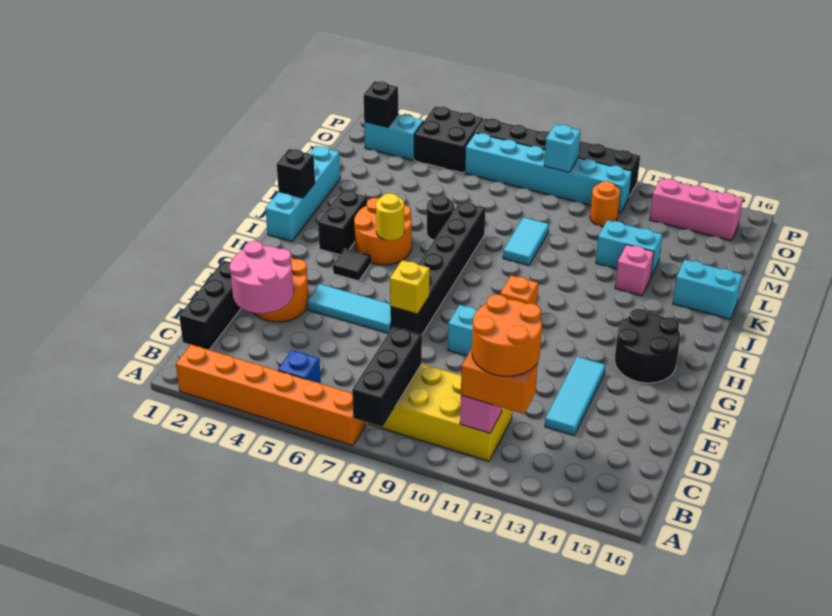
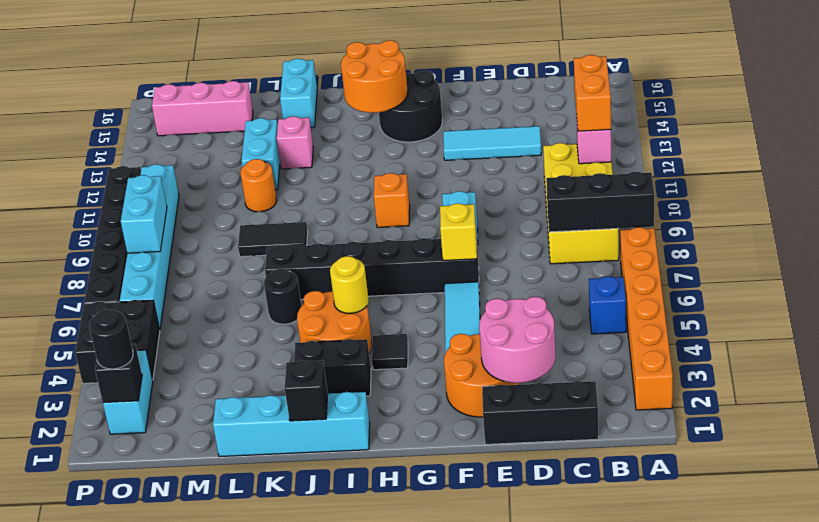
orange 2x2 round brick [472,294,542,376] -> orange 2x2 round brick moved to [341,40,408,113]
cyan 1x2 tile [503,217,549,265] -> black 1x2 tile [238,222,308,257]
orange 1x1 round brick [590,181,620,226] -> orange 1x1 round brick moved to [240,159,277,212]
none -> black 1x1 round brick [89,309,133,369]
cyan 1x1 brick [544,124,580,172] -> cyan 1x2 brick [121,175,167,253]
pink 1x3 brick [650,178,743,241] -> pink 1x3 brick turned to [152,81,253,136]

